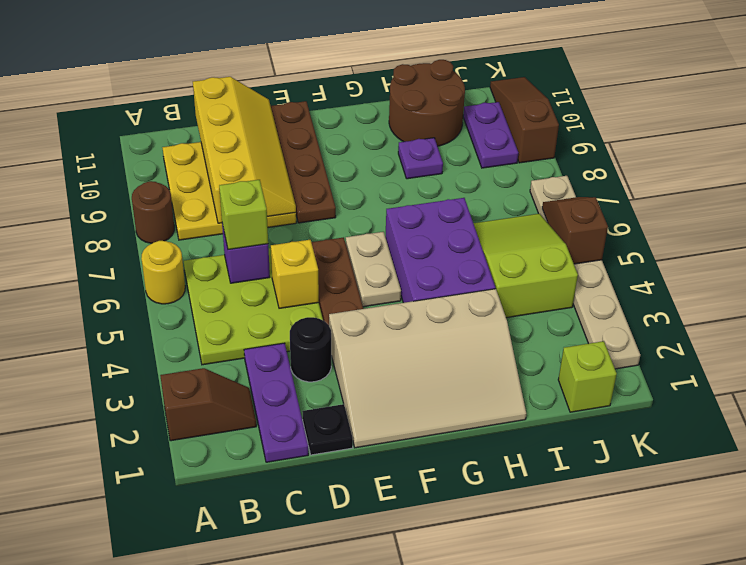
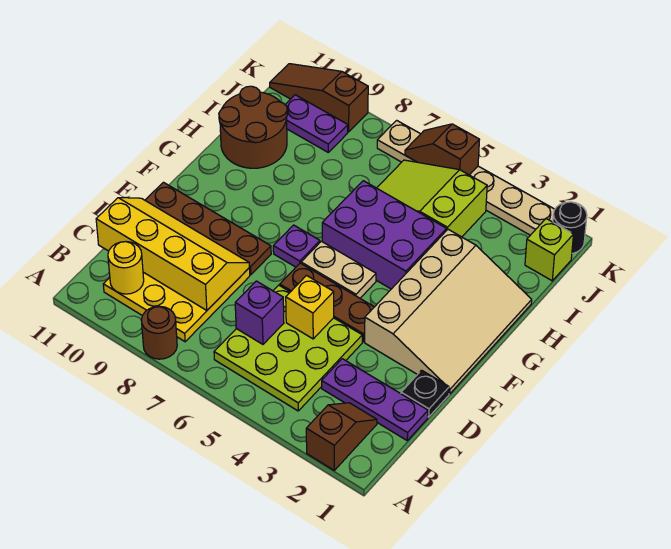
yellow 1x1 round brick [141,241,185,304] -> yellow 1x1 round brick moved to [108,242,144,294]
lime 1x1 brick [219,180,268,250] -> none
black 1x1 round brick [290,317,331,382] -> black 1x1 round brick moved to [553,202,587,253]
purple 1x1 plate [398,138,443,179] -> purple 1x1 plate moved to [273,225,320,267]

